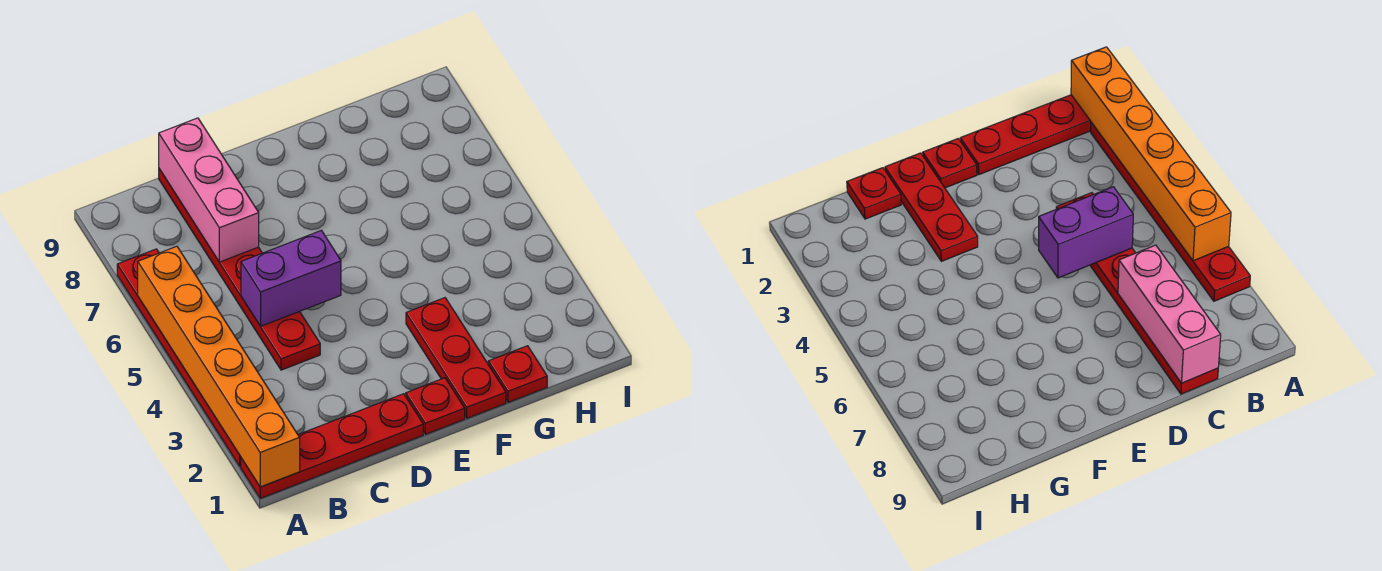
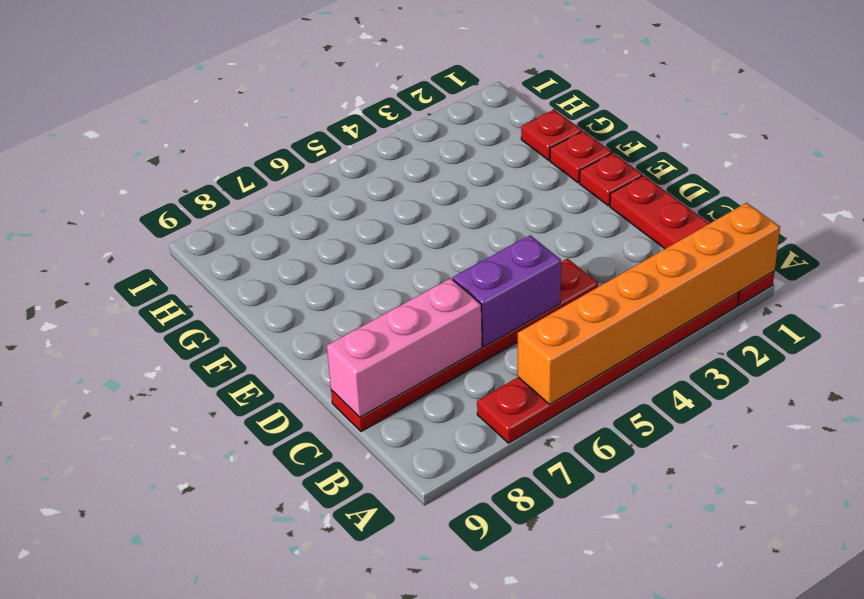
purple 1x2 brick [241,230,341,326] -> purple 1x2 brick turned to [453,235,561,347]
red 1x3 plate [406,298,506,418] -> red 1x1 plate [550,131,612,183]

